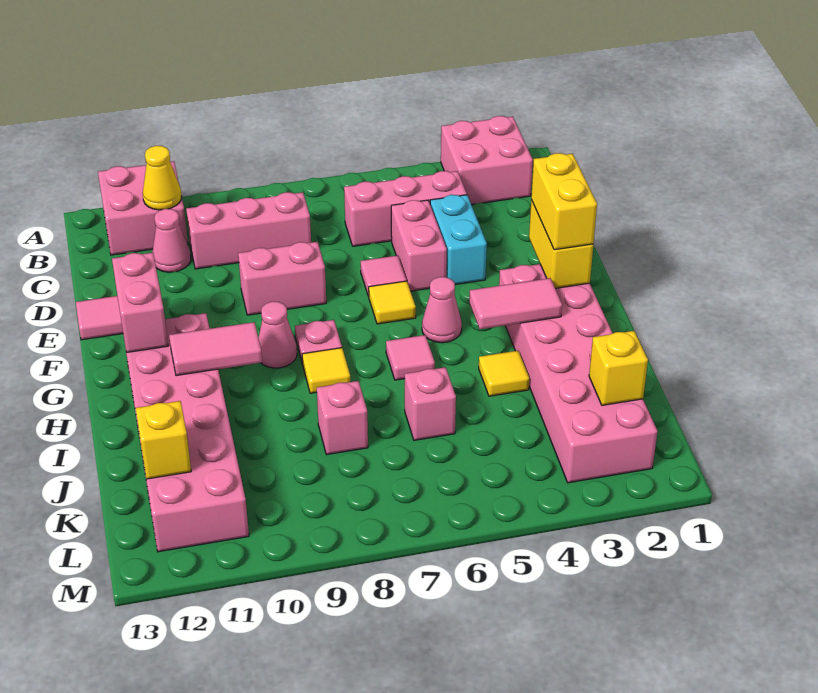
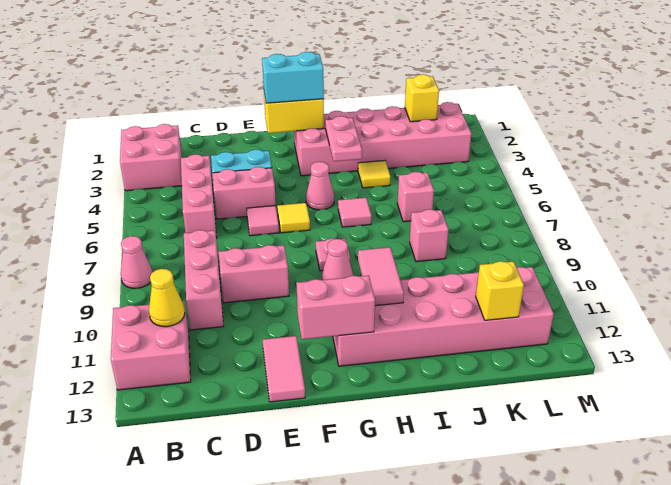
pink 1x1 cone [152,209,191,272] -> pink 1x1 cone moved to [121,236,153,288]
pink 1x2 brick [238,242,326,315] -> pink 1x2 brick turned to [219,245,289,303]
yellow 1x2 brick [531,153,597,250] -> cyan 1x2 brick [262,52,324,103]
pink 1x2 tile [469,278,562,329] -> pink 1x2 plate [325,116,362,161]
yellow 1x1 tile [302,348,350,393] -> none

